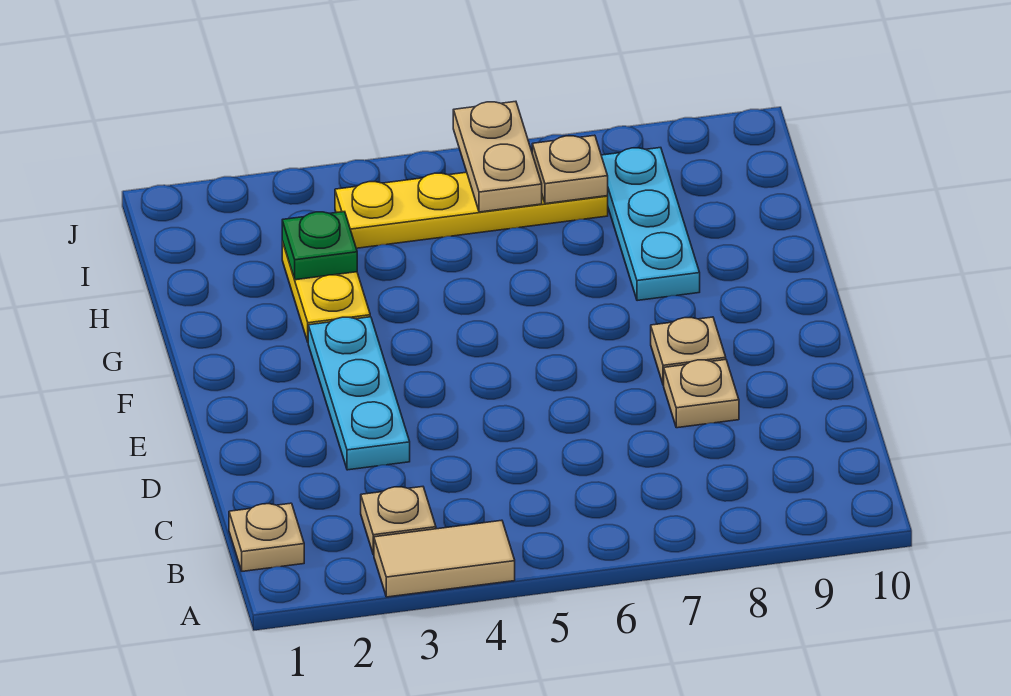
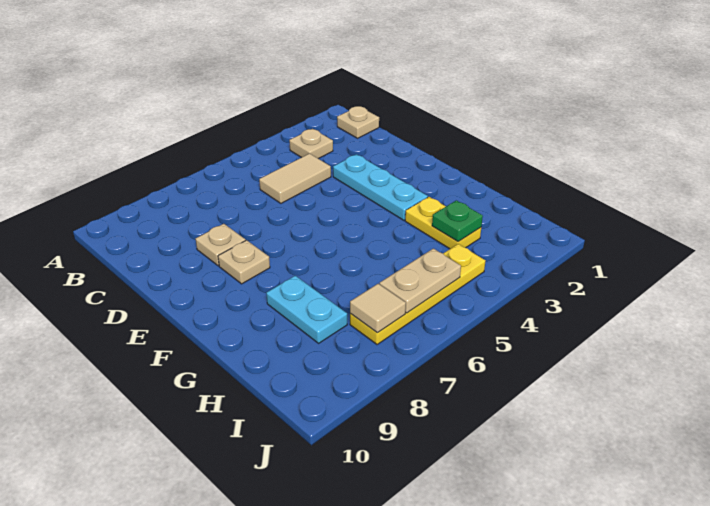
tan 1x2 tile [374,520,515,597] -> tan 1x2 tile moved to [259,153,331,203]
cyan 1x3 plate [601,148,700,301] -> cyan 1x2 plate [266,276,347,343]
tan 1x2 plate [453,101,542,212] -> tan 1x2 plate turned to [380,249,461,313]
tan 1x1 plate [532,135,608,204] -> tan 1x1 tile [350,284,406,333]

